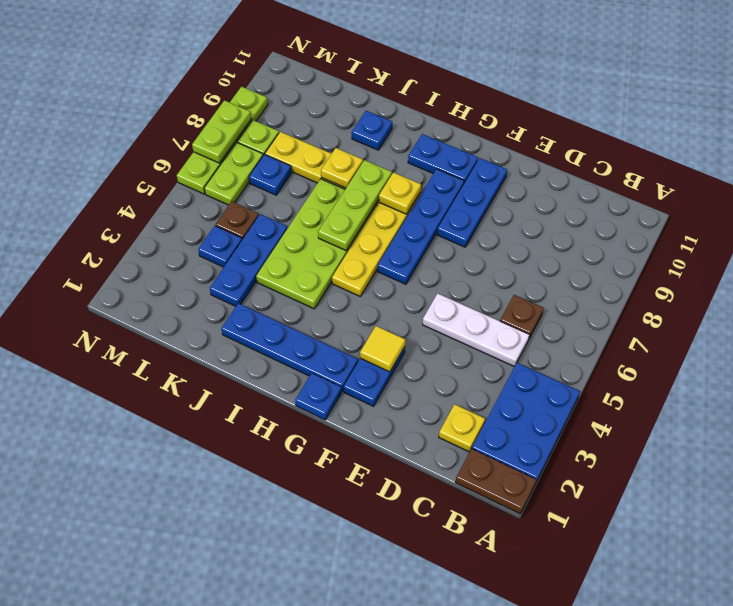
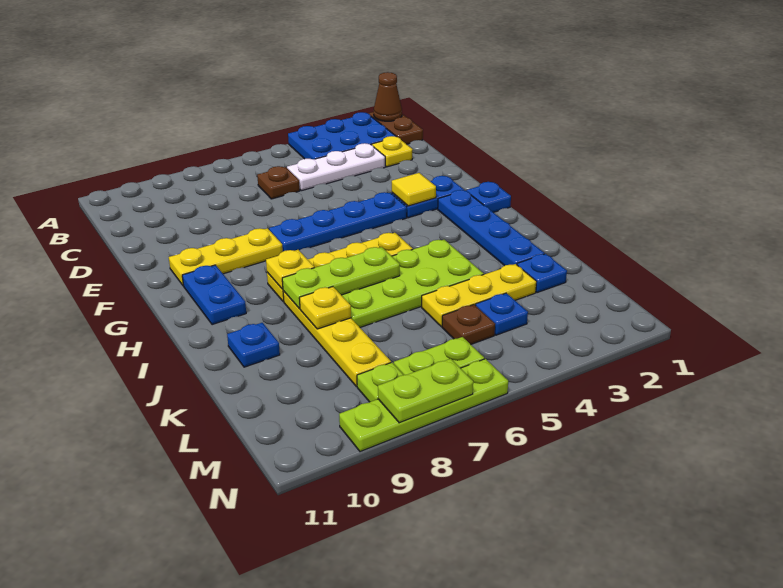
none -> brown 1x1 cone [374,72,402,121]
white 1x3 plate [423,294,529,367] -> white 1x3 plate turned to [287,143,385,191]
blue 1x3 plate [437,158,507,247] -> yellow 1x3 plate [169,228,283,286]
blue 1x4 plate [378,169,464,284] -> blue 1x4 plate moved to [269,192,407,251]
blue 1x3 plate [210,214,287,306] -> yellow 1x3 plate [422,264,537,327]
blue 1x1 plate [249,154,291,195] -> blue 1x1 plate moved to [517,254,567,293]

